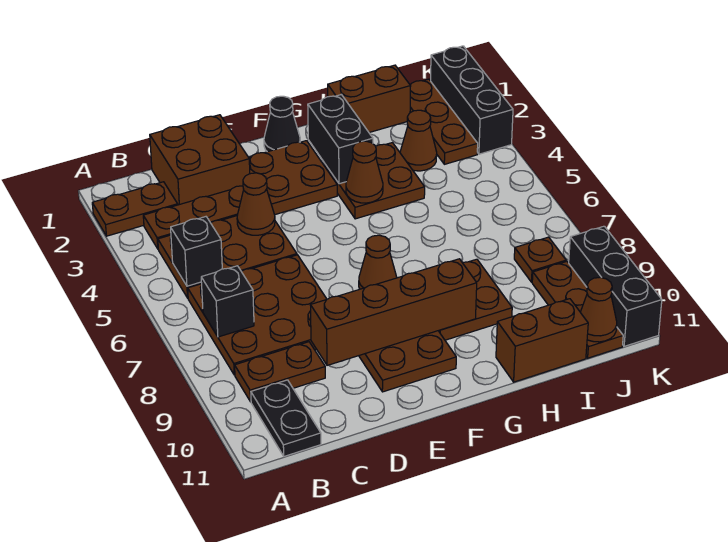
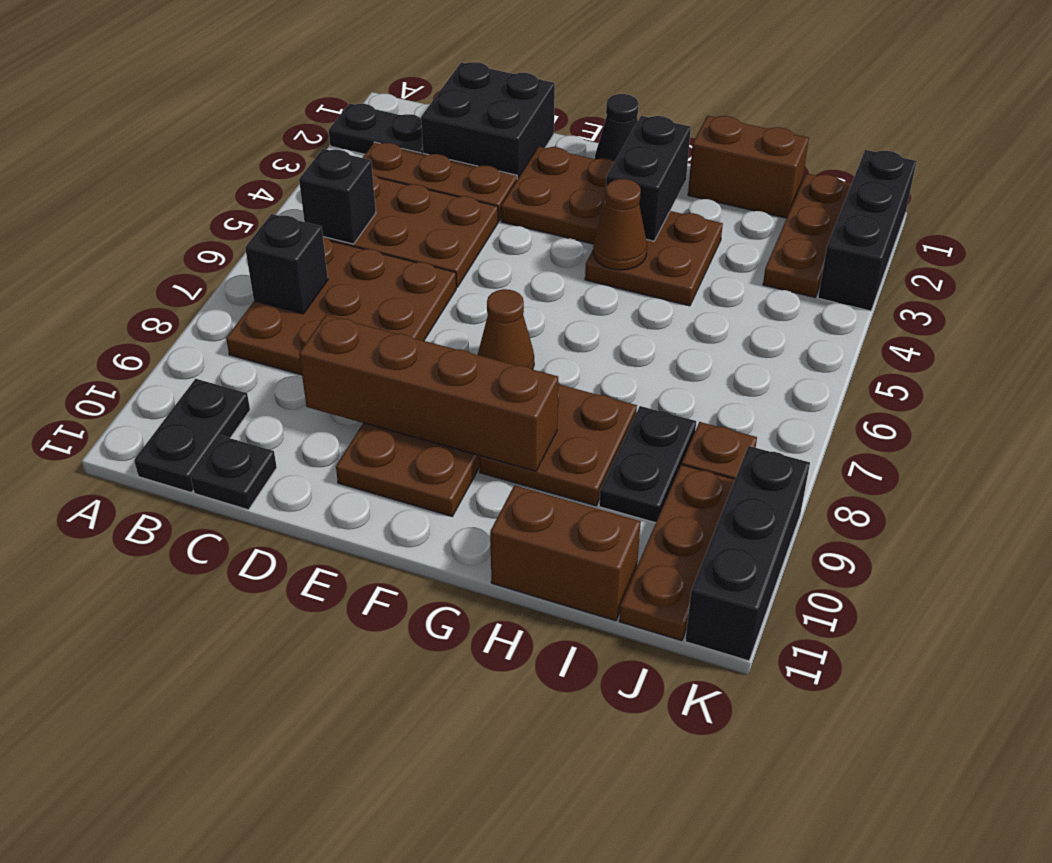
brown 1x2 plate [92,182,178,236] -> black 1x2 plate [328,104,423,154]
brown 1x2 plate [235,342,325,402] -> none
brown 2x2 brick [150,115,250,205] -> black 2x2 brick [421,62,555,179]
none -> black 1x1 plate [191,435,277,510]
brown 1x1 cone [237,173,275,235] -> none
brown 1x1 cone [400,110,437,171] -> none
none -> black 1x2 plate [599,406,696,523]
brown 1x1 cone [580,277,617,342] -> none

